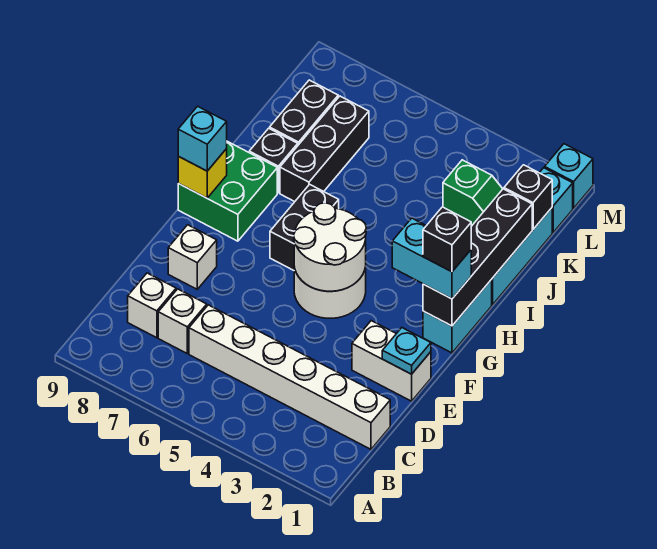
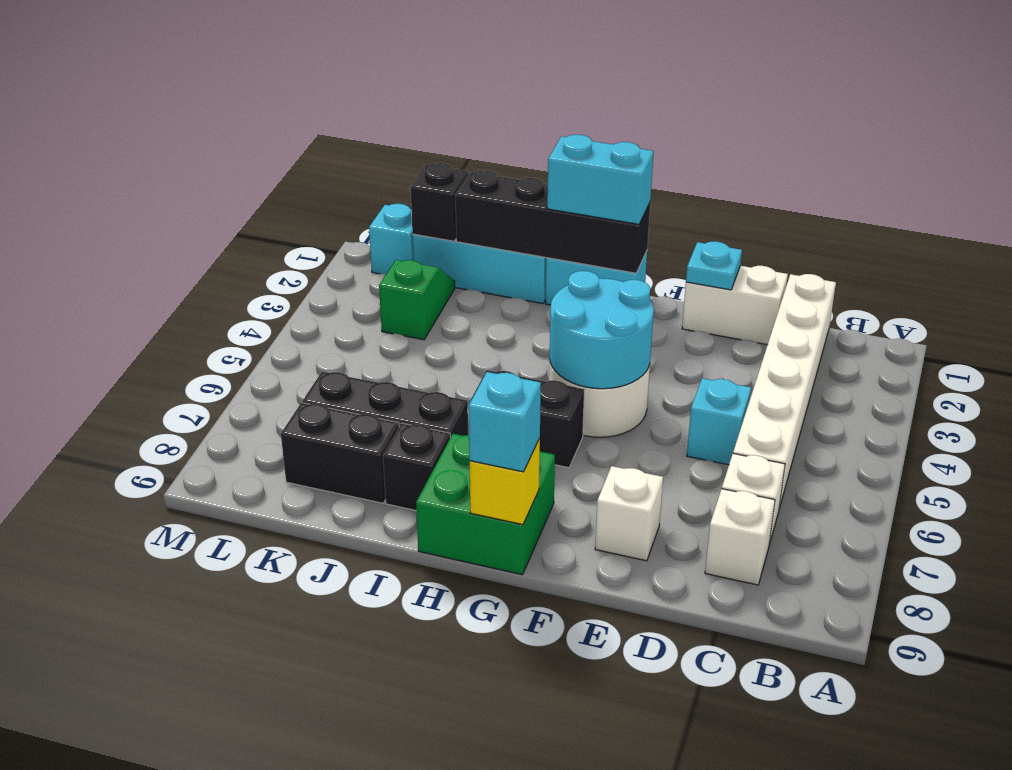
white 1x2 brick [352,321,431,401] -> white 1x2 brick turned to [682,266,788,345]
white 2x2 round brick [294,203,366,291] -> cyan 2x2 round brick [550,271,654,389]
cyan 1x2 brick [392,218,471,299] -> cyan 1x2 brick turned to [547,135,654,224]
black 1x1 brick [423,207,471,272] -> none
cyan 1x1 brick [545,144,593,208] -> cyan 1x1 brick moved to [687,378,751,465]

